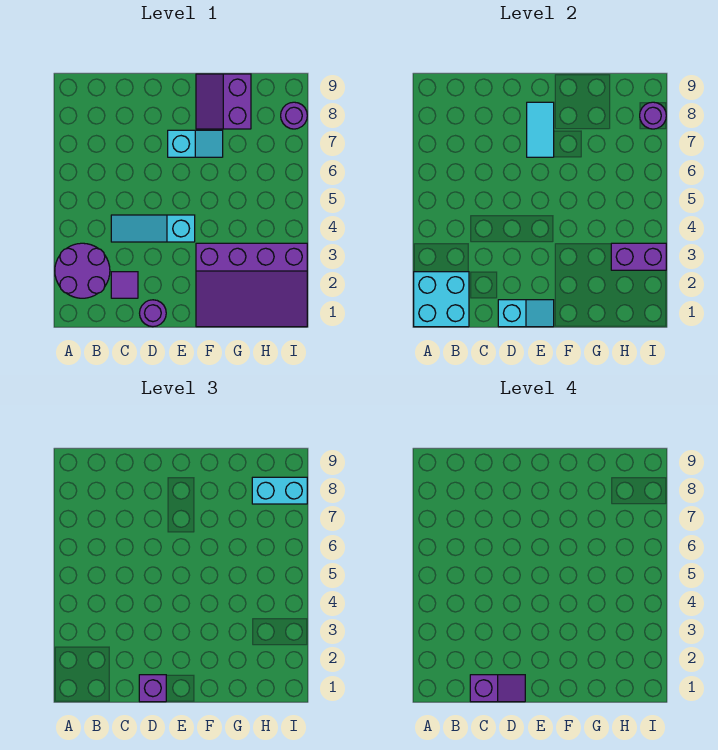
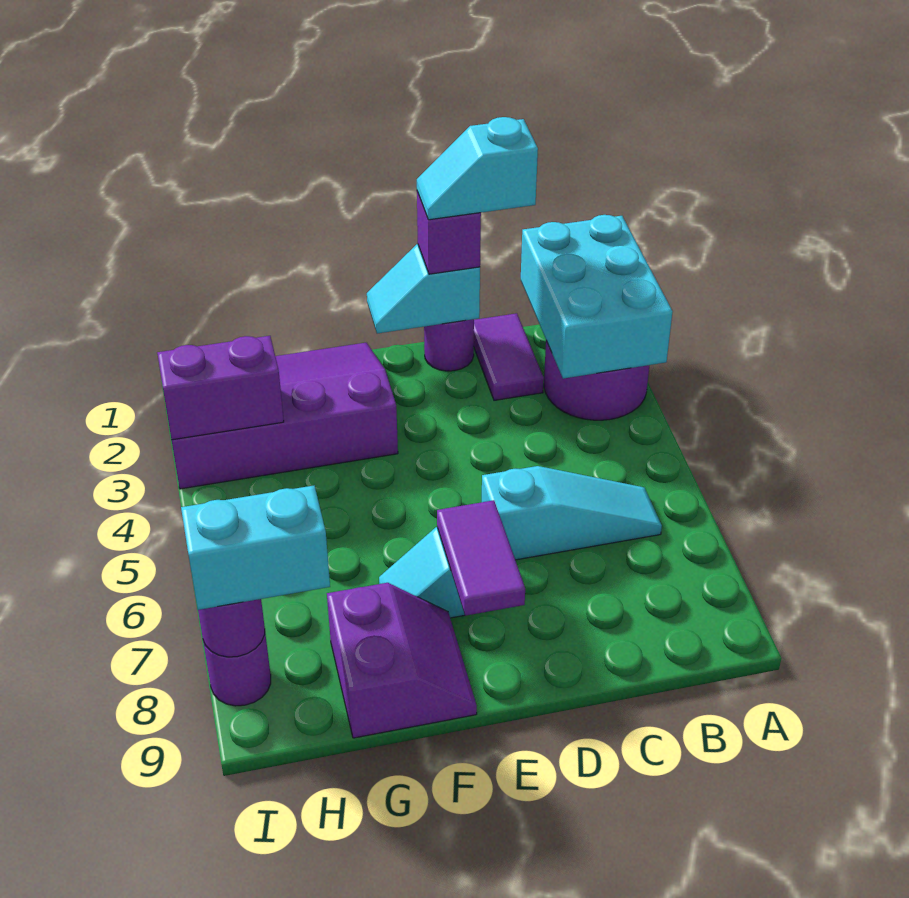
cyan 2x2 brick [414,272,469,327] -> cyan 2x3 brick [521,215,673,379]
purple 1x2 slope [470,675,525,702] -> cyan 1x2 slope [417,117,538,220]
purple 1x1 tile [111,272,138,298] -> purple 1x2 tile [474,313,544,400]
cyan 1x3 slope [111,215,195,242] -> cyan 1x3 slope moved to [482,466,662,560]
cyan 1x2 tile [527,102,554,157] -> purple 1x2 tile [437,500,525,616]

